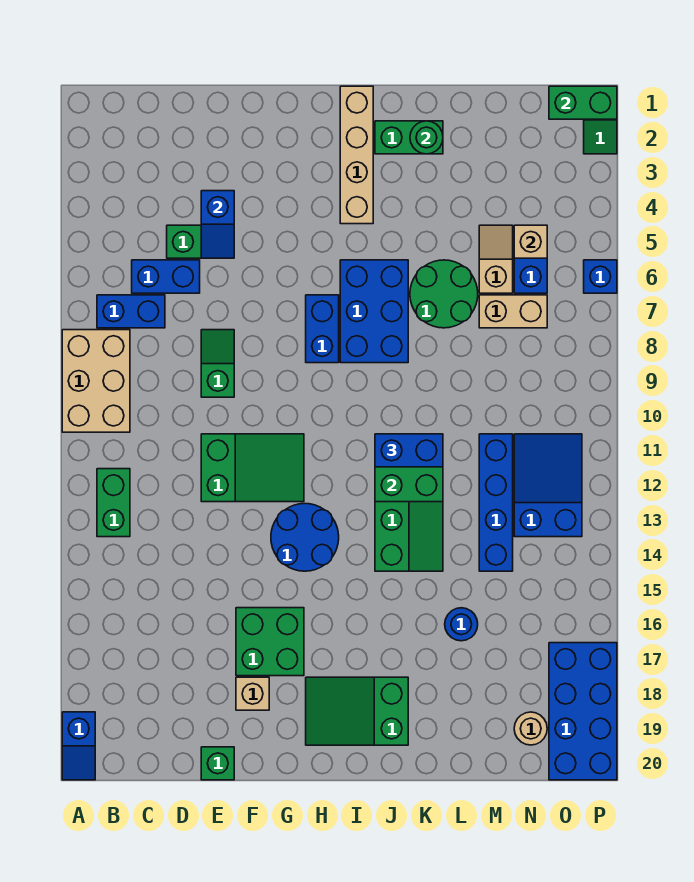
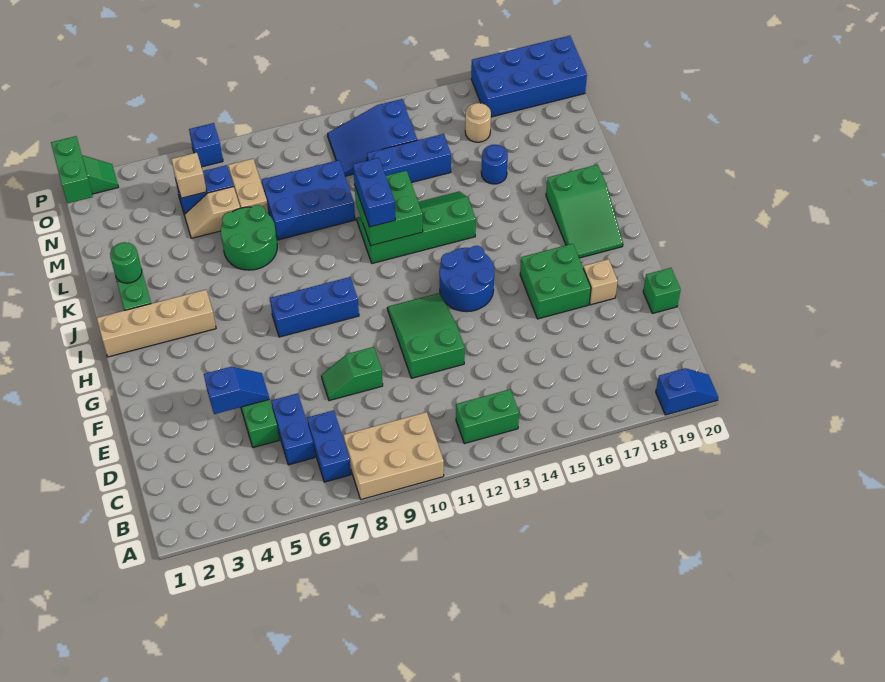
blue 1x2 brick [306,295,339,363] -> blue 1x3 brick [270,277,359,337]
blue 2x3 brick [340,260,408,363] -> blue 2x3 brick moved to [262,160,355,240]
blue 1x4 brick [479,434,513,571] -> blue 1x3 brick [367,134,451,183]
tan 1x1 round brick [514,712,547,745] -> tan 1x1 round brick moved to [465,103,491,142]

